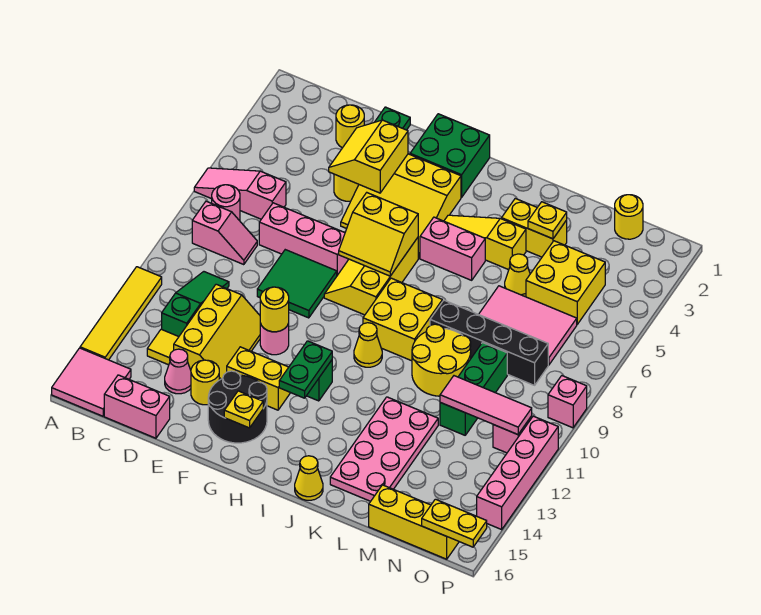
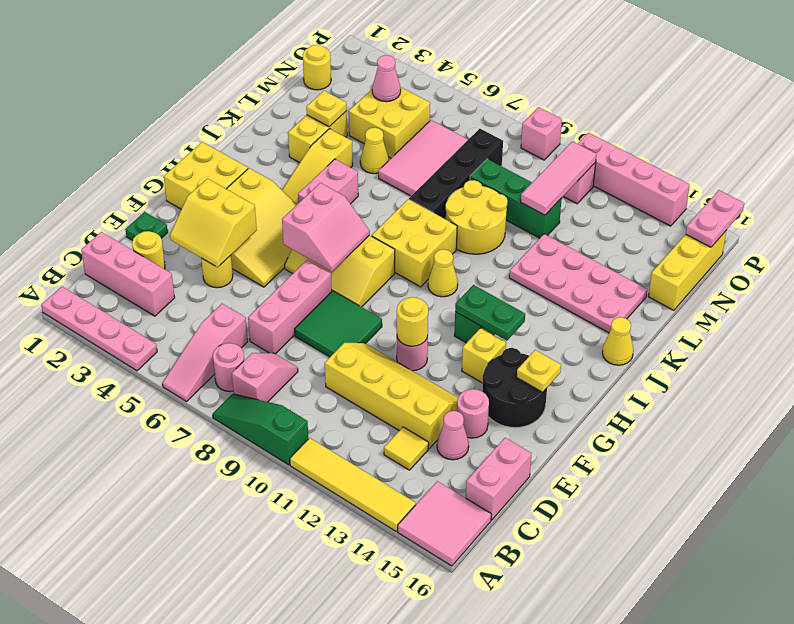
none -> pink 1x4 plate [41,286,157,371]
none -> pink 1x3 brick [81,232,175,316]
green 1x3 slope [162,272,229,337] -> green 1x3 slope moved to [213,394,308,465]
yellow 2x3 slope [174,284,260,380] -> yellow 2x4 slope [325,343,458,448]
yellow 1x1 round brick [191,360,219,405] -> pink 1x1 round brick [457,389,489,438]
yellow 1x2 brick [227,347,290,410] -> yellow 1x1 brick [462,328,506,383]
green 2x2 brick [410,114,490,197] -> yellow 2x2 brick [164,142,248,209]
yellow 2x2 slope [339,193,418,276] -> pink 2x2 slope [282,183,370,272]
none -> pink 1x1 cone [372,55,401,102]
yellow 1x2 plate [422,499,487,547] -> pink 1x2 plate [686,190,744,247]

